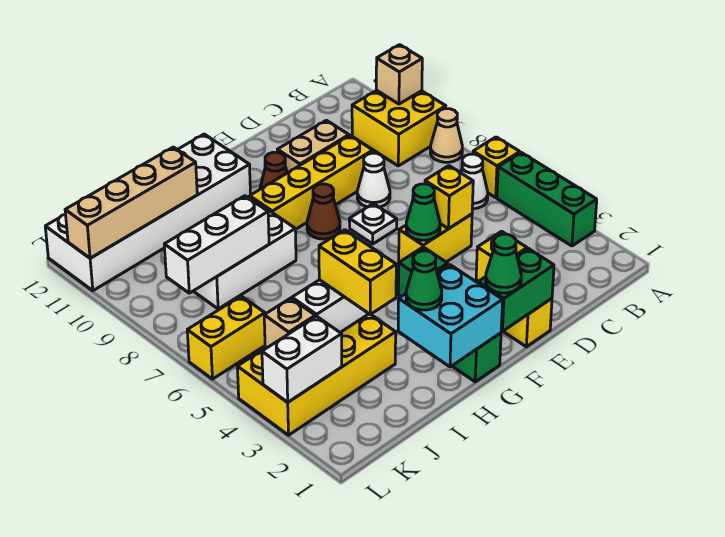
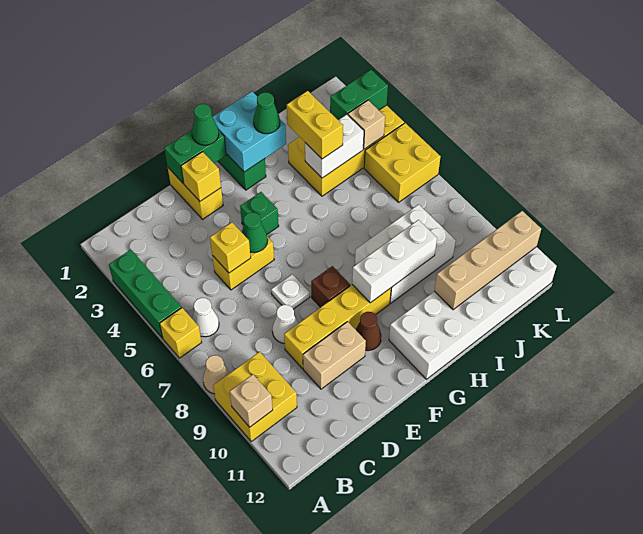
brown 1x1 cone [307,184,340,239] -> brown 1x1 brick [311,266,350,307]
white 1x3 brick [164,196,269,293] -> white 1x3 brick moved to [352,220,437,303]
white 1x2 brick [262,316,342,402] -> green 1x2 brick [330,70,388,120]
yellow 1x2 brick [187,296,265,379] -> yellow 2x2 brick [364,123,441,202]

